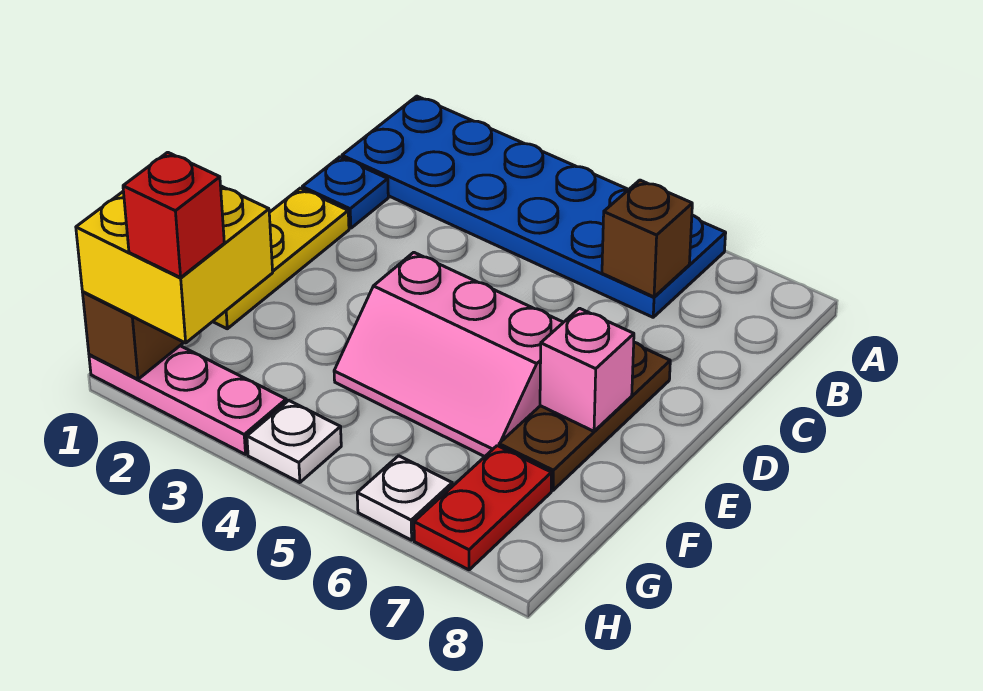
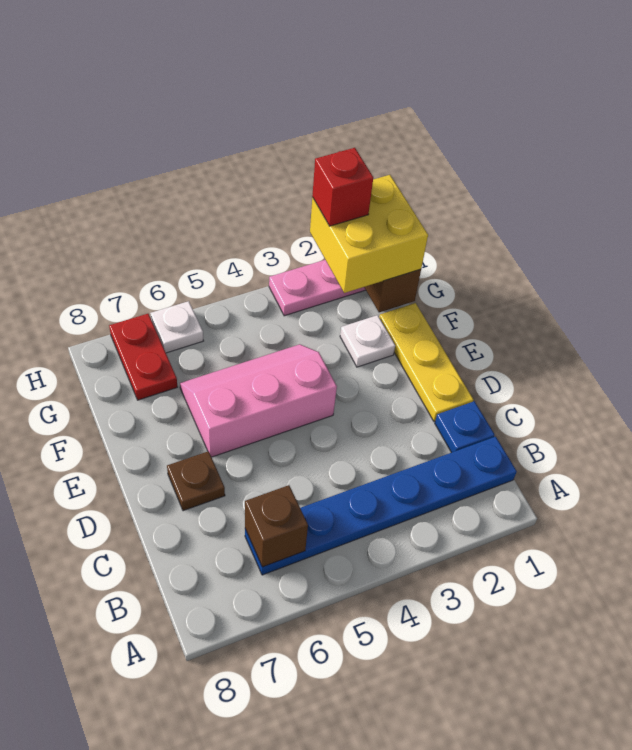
blue 2x6 plate [342,96,726,317] -> blue 1x6 plate [245,437,517,575]
brown 1x3 plate [499,342,670,490] -> brown 1x1 plate [167,451,225,511]
pink 1x1 brick [540,308,634,431] -> none
white 1x1 plate [247,401,341,483] -> white 1x1 plate moved to [340,315,395,367]

